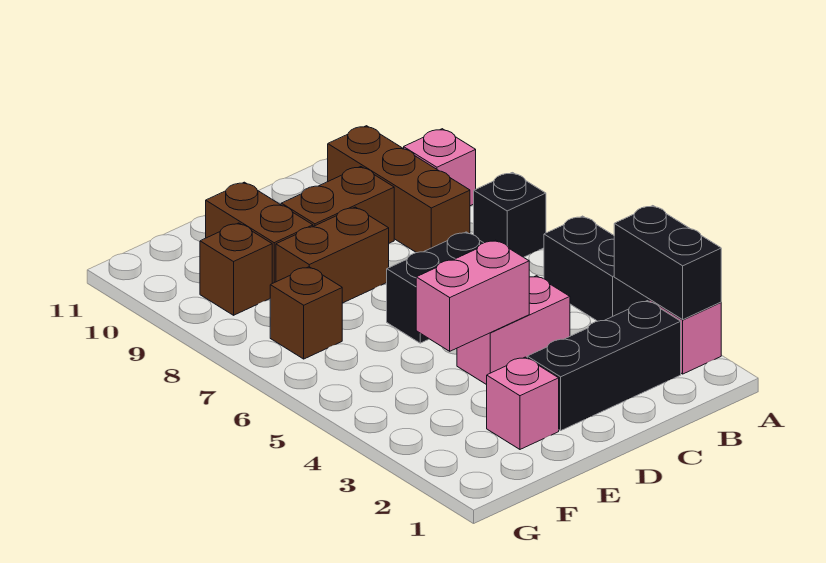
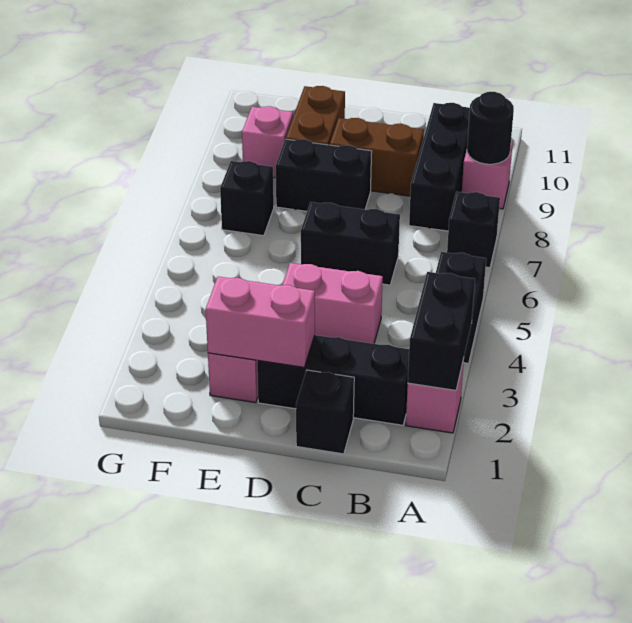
none -> black 1x1 round brick [467,92,514,164]
brown 1x3 brick [328,126,470,253] -> black 1x3 brick [409,103,470,231]
none -> black 1x1 brick [296,370,354,454]
pink 1x2 brick [416,240,529,351] -> pink 1x2 brick moved to [206,277,315,367]
brown 1x2 brick [276,207,389,303] -> black 1x2 brick [276,139,372,211]
brown 1x1 brick [270,267,342,359] -> black 1x1 brick [220,161,274,236]
brown 1x1 brick [200,223,272,315] -> pink 1x1 brick [242,106,293,178]

